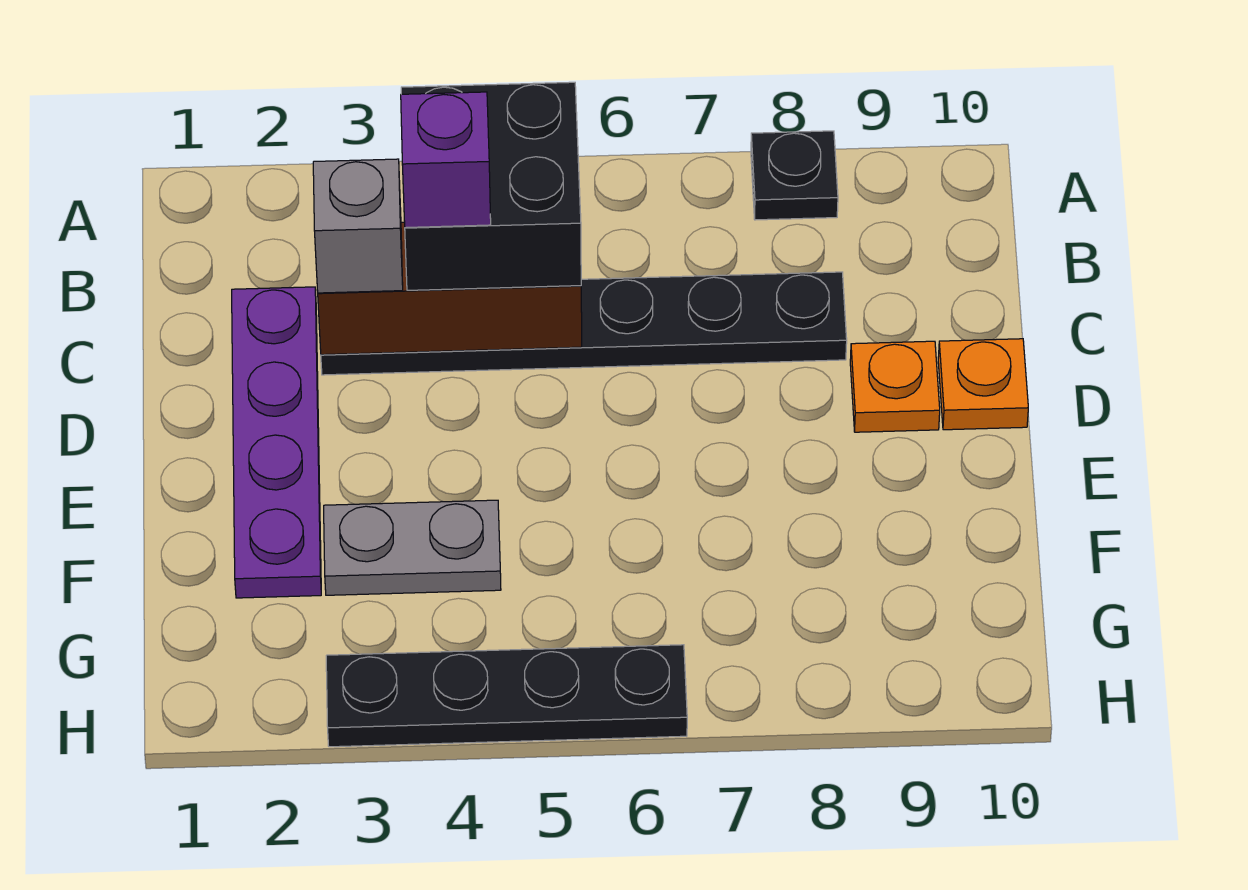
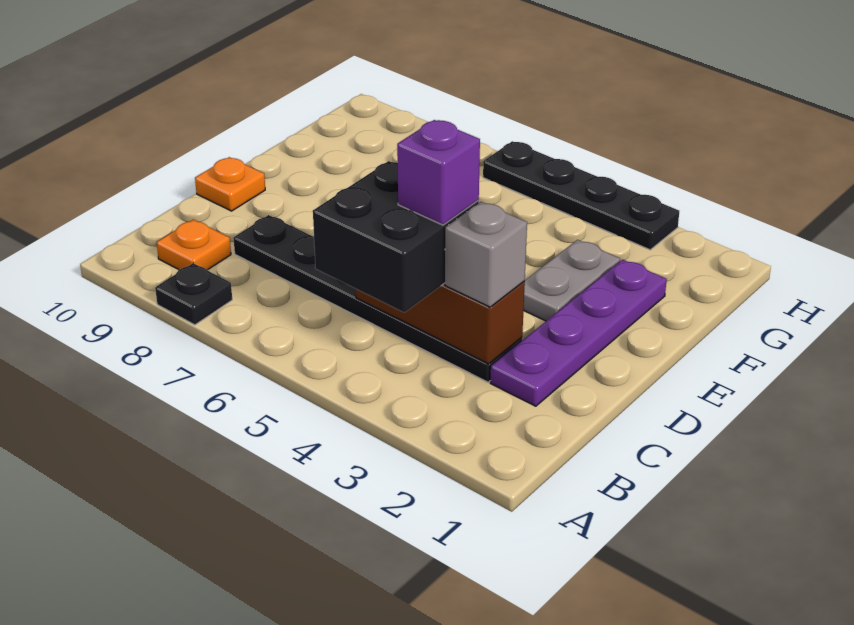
orange 1x1 plate [850,341,940,432] -> orange 1x1 plate moved to [157,219,231,270]
grey 1x2 plate [324,500,501,595] -> grey 1x2 plate turned to [524,240,620,321]

